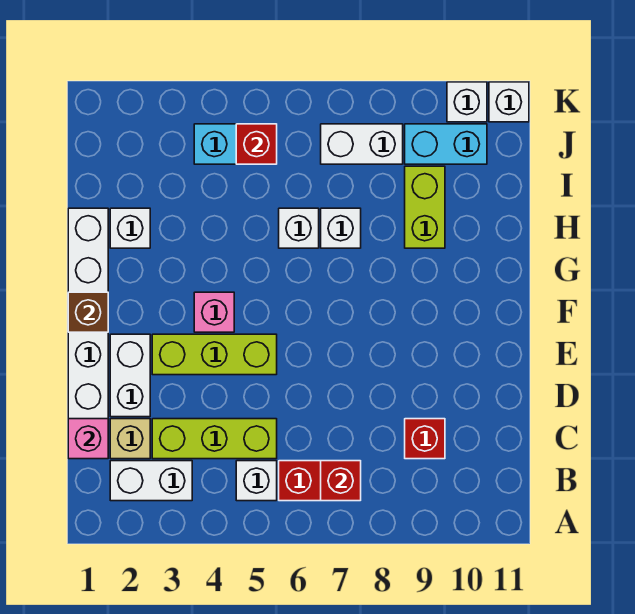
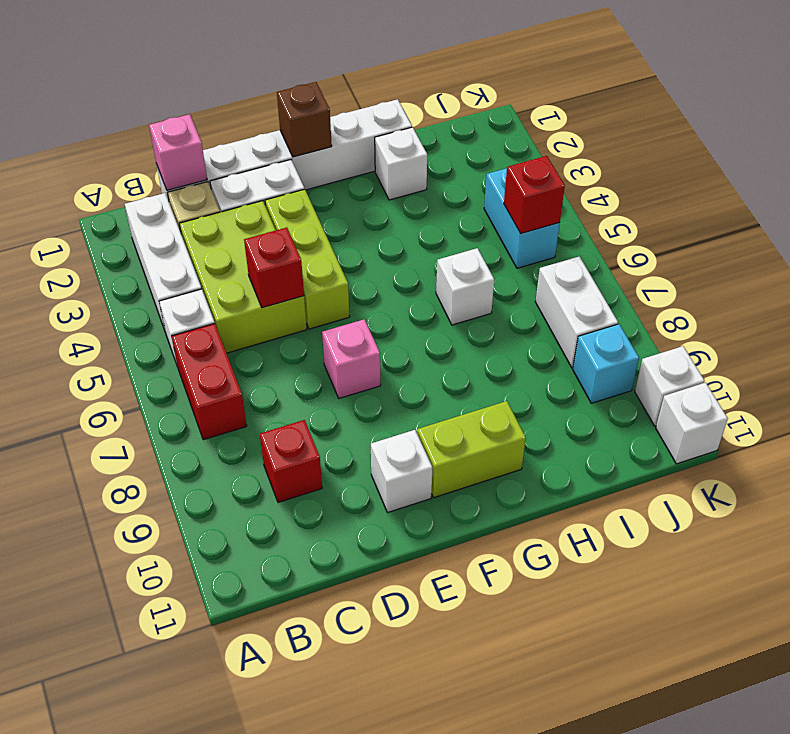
white 1x2 brick [110,461,192,501] -> white 1x3 brick [125,193,202,333]
red 1x1 brick [321,461,361,501] -> red 1x1 brick moved to [244,228,304,308]
lime 1x3 brick [152,419,277,459] -> lime 2x3 brick [179,201,307,353]
pink 1x1 brick [194,292,234,332] -> pink 1x1 brick moved to [322,319,381,398]
white 1x1 brick [321,208,361,248] -> white 1x1 brick moved to [371,430,433,512]
lime 1x2 brick [405,166,445,248] -> lime 1x2 brick moved to [417,401,526,498]
cyan 1x2 brick [405,124,487,164] -> cyan 1x1 brick [573,324,639,403]

